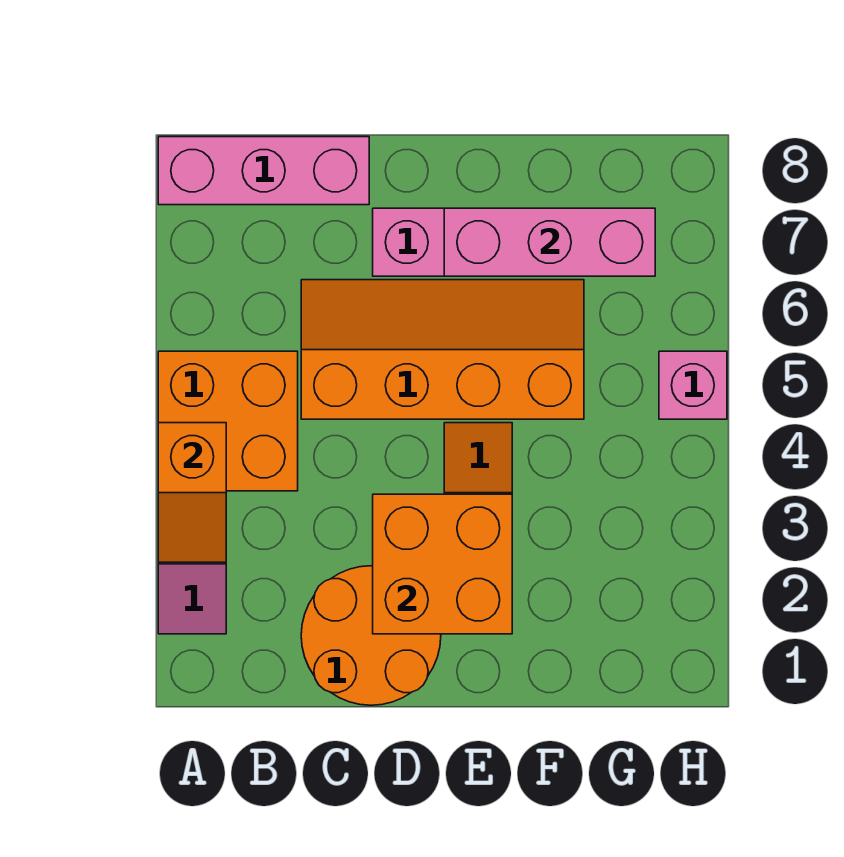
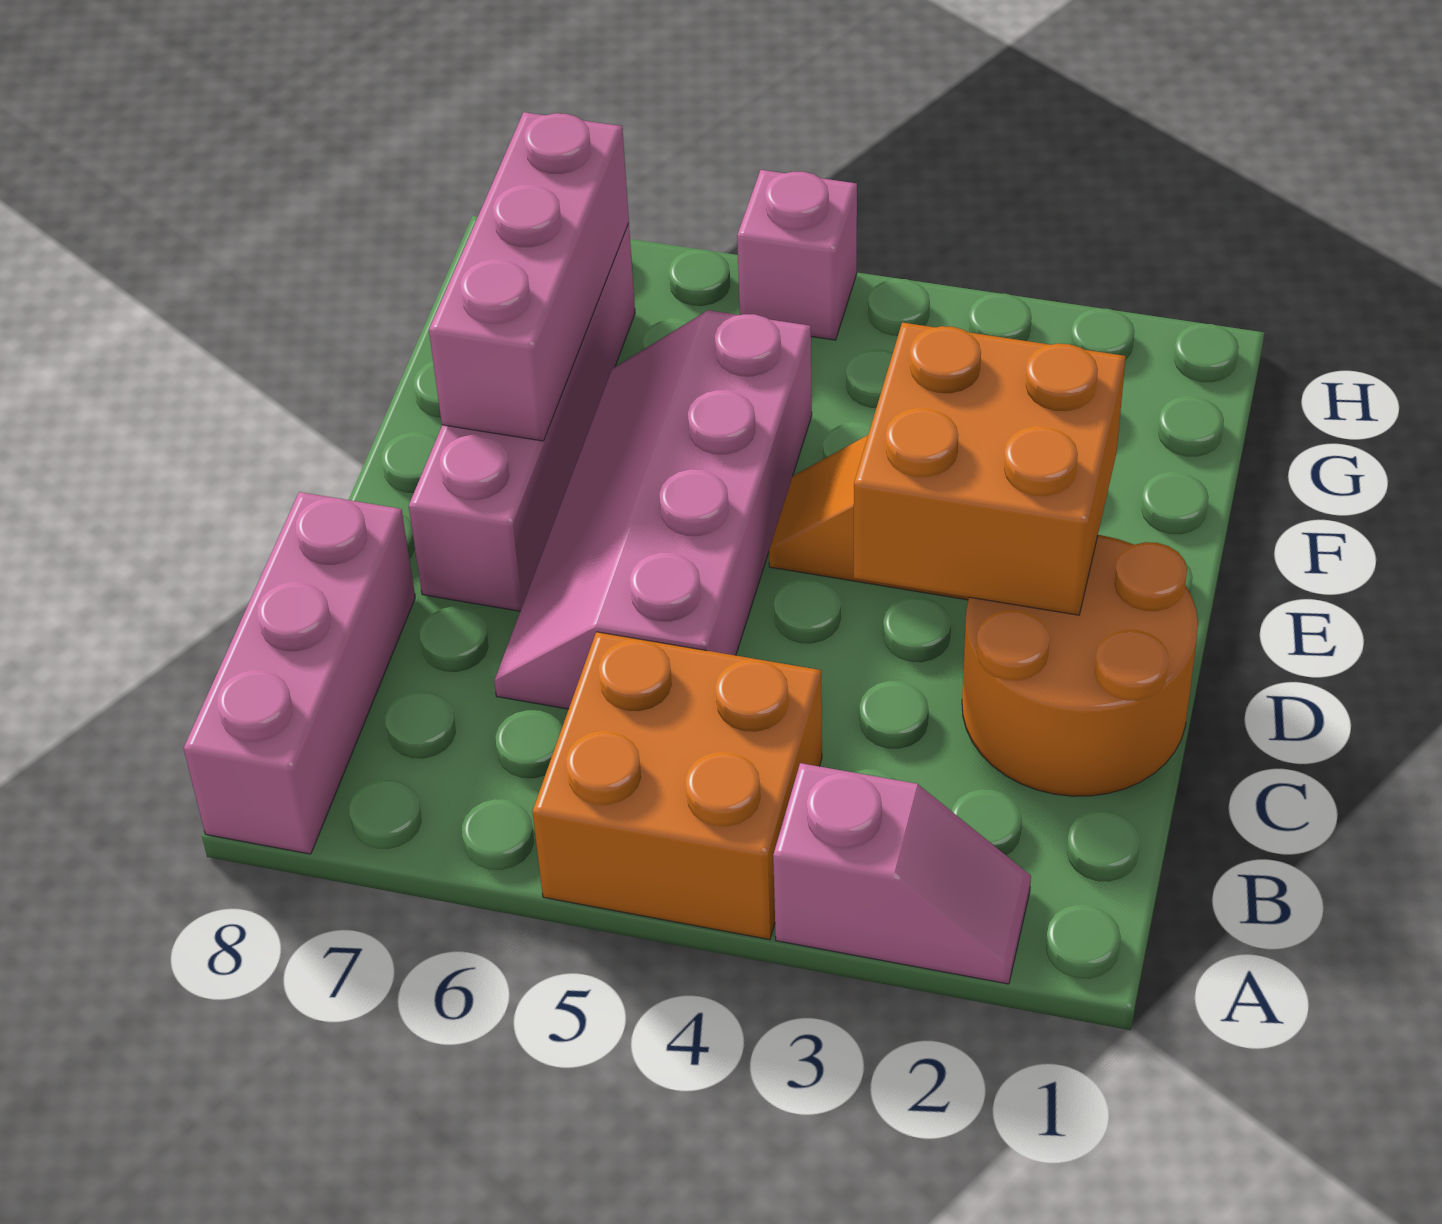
orange 1x2 slope [158,423,226,562] -> none
orange 2x4 slope [301,280,584,419] -> pink 2x4 slope [494,310,812,709]

